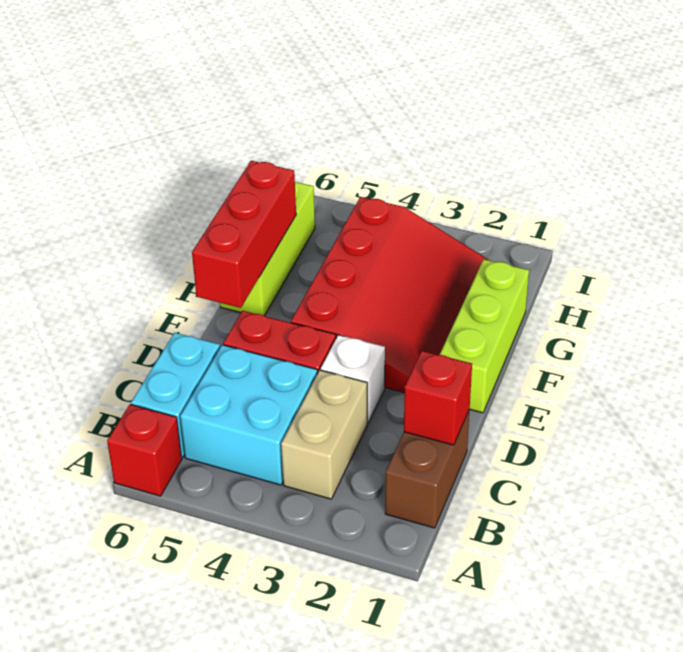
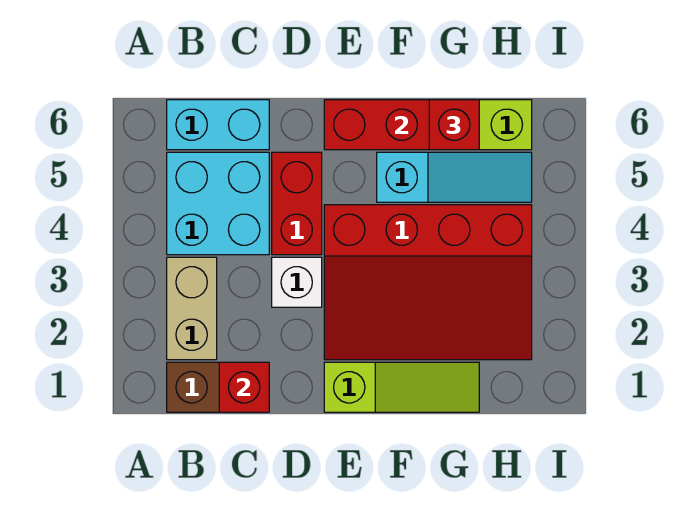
red 1x1 brick [107,404,182,496] -> red 1x1 brick moved to [429,100,479,150]
tan 1x2 brick [281,370,367,499] -> tan 1x2 brick turned to [167,257,217,360]
lime 1x3 brick [440,259,529,413] -> lime 1x3 slope [324,362,479,412]
none -> cyan 1x3 slope [377,152,532,202]

